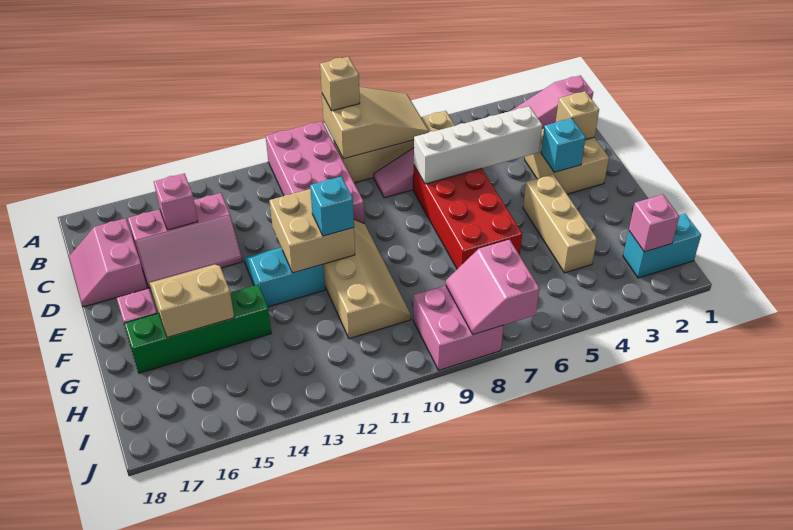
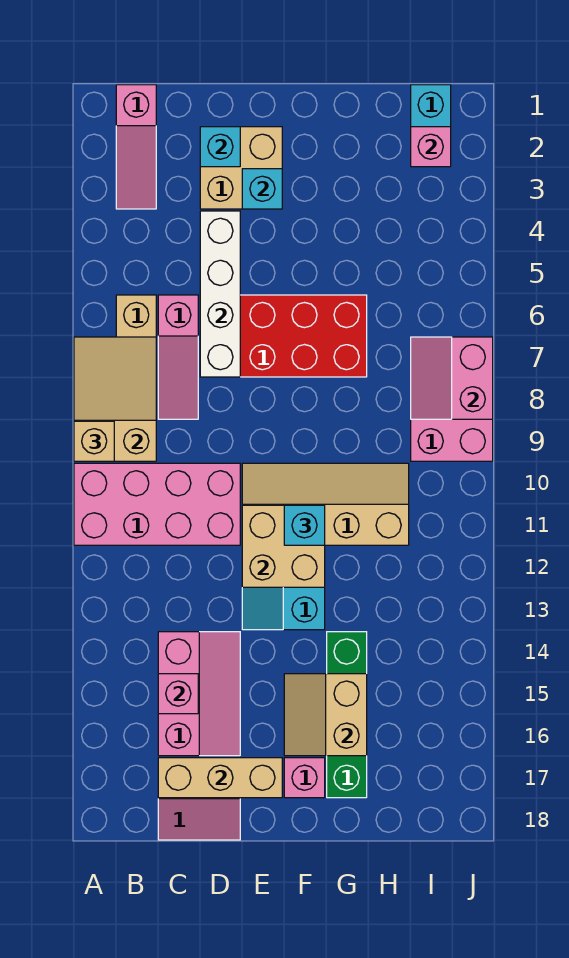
tan 1x1 brick [556,91,599,140] -> cyan 1x1 brick [200,127,240,167]
tan 1x3 brick [523,174,597,273] -> tan 1x3 brick moved to [158,758,282,798]
pink 2x2 slope [446,240,539,335] -> pink 2x2 slope turned to [411,337,493,419]

